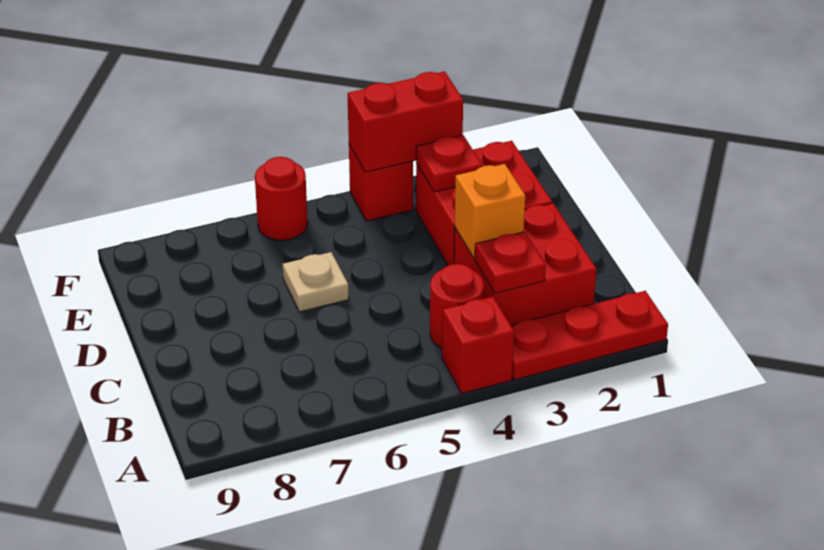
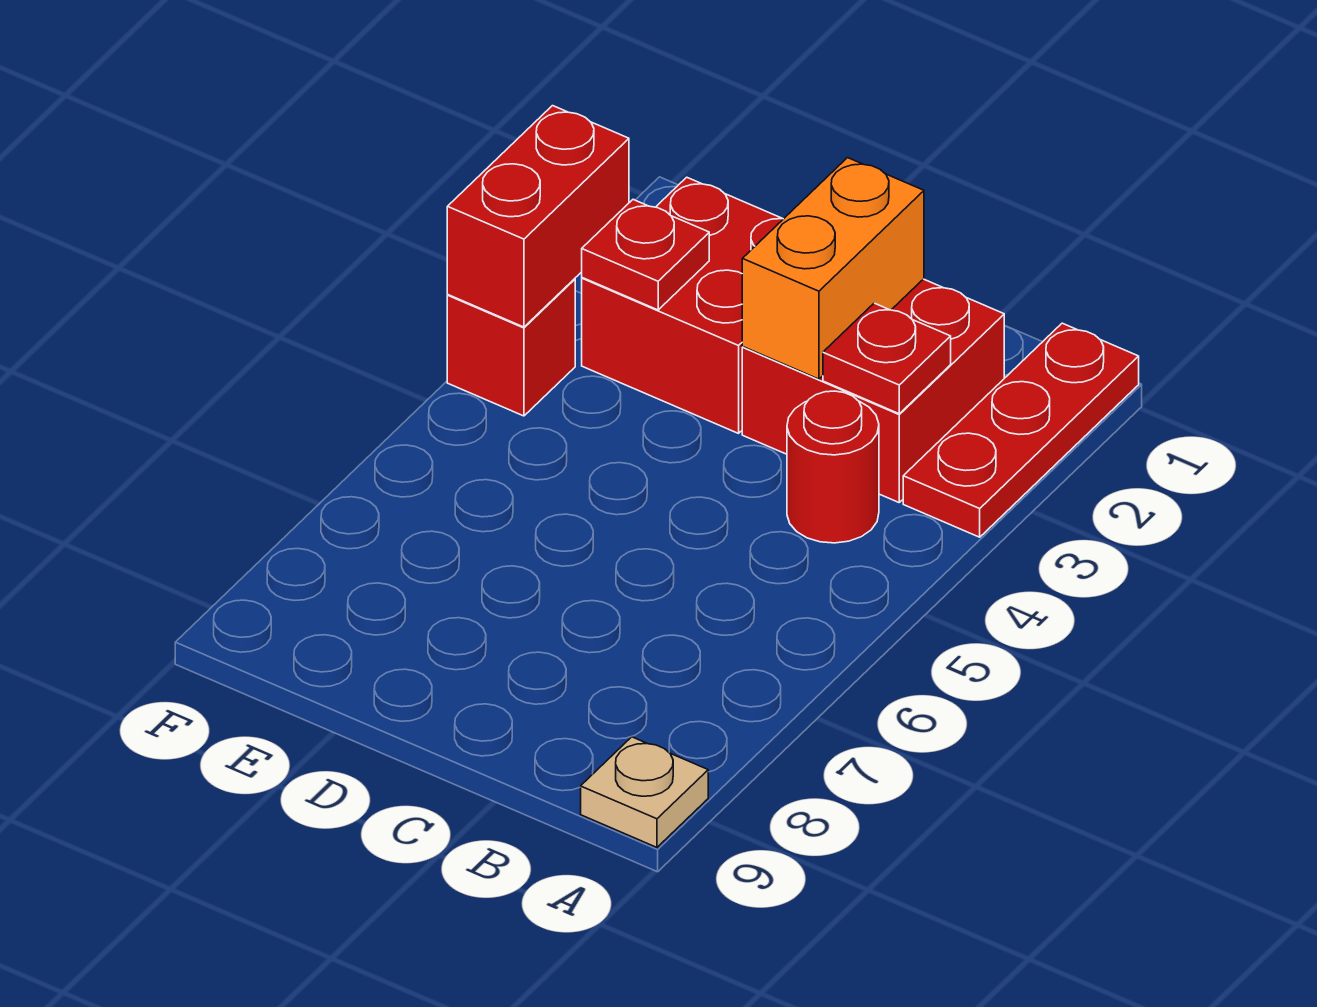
red 1x1 brick [442,297,514,394] -> none
orange 1x1 brick [455,164,525,258] -> orange 1x2 brick [742,158,924,379]
tan 1x1 plate [283,252,349,312] -> tan 1x1 plate moved to [581,737,708,847]
red 1x1 round brick [255,157,308,240] -> none

